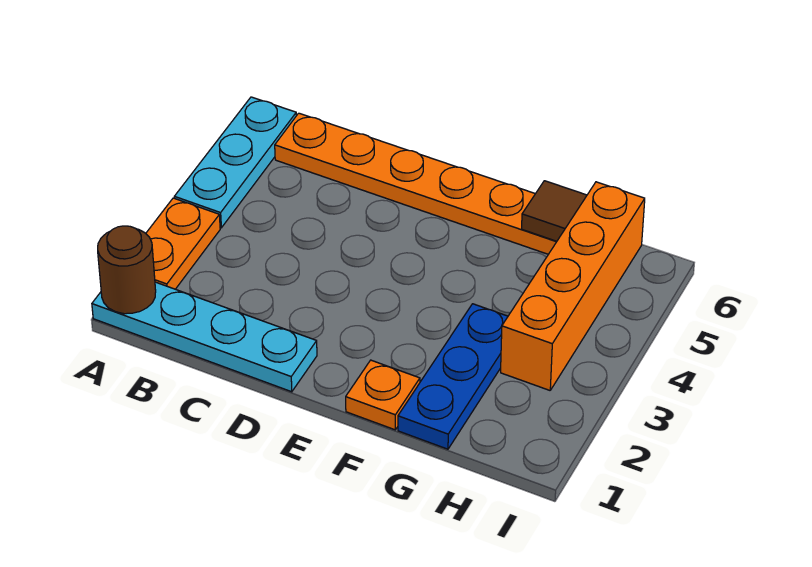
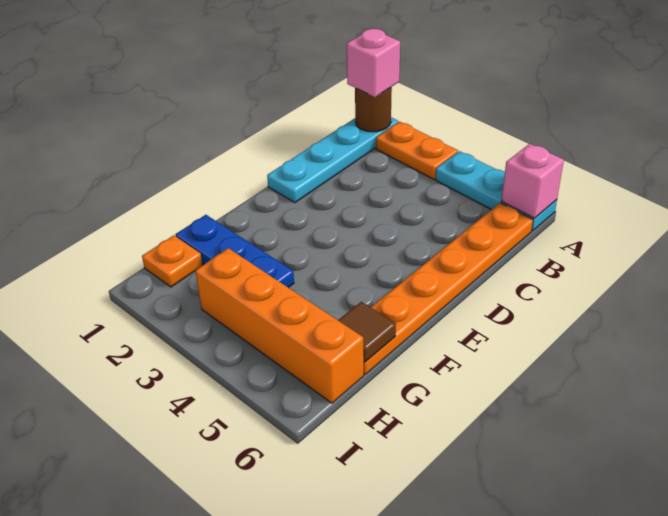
none -> pink 1x1 brick [347,29,400,97]
none -> pink 1x1 brick [501,144,564,218]
orange 1x1 plate [346,360,420,430] -> orange 1x1 plate moved to [142,235,202,287]

